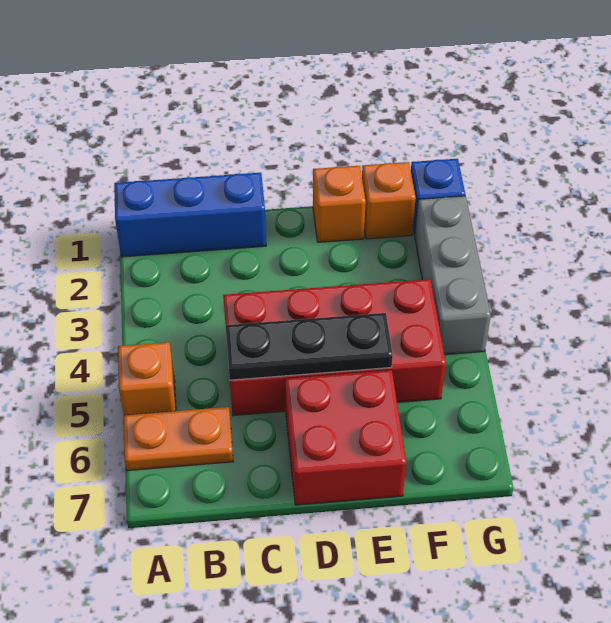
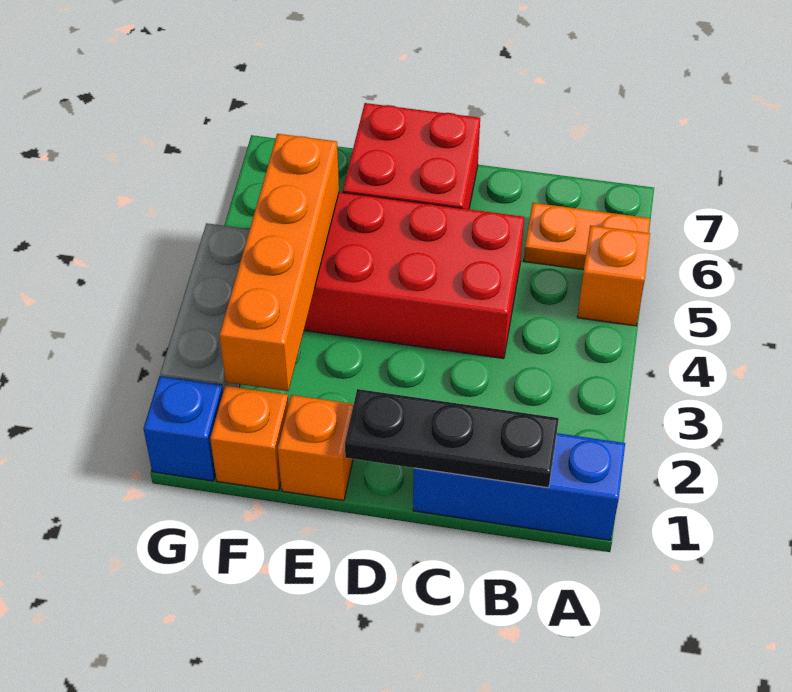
black 1x3 plate [226,313,393,380] -> black 1x3 plate moved to [345,389,559,488]
none -> orange 1x4 brick [219,134,339,391]

